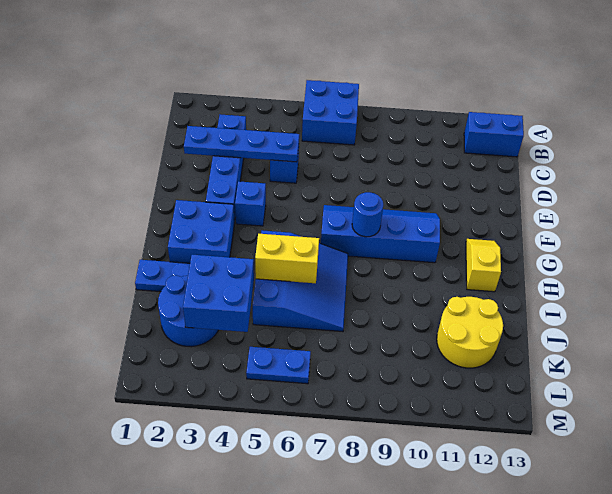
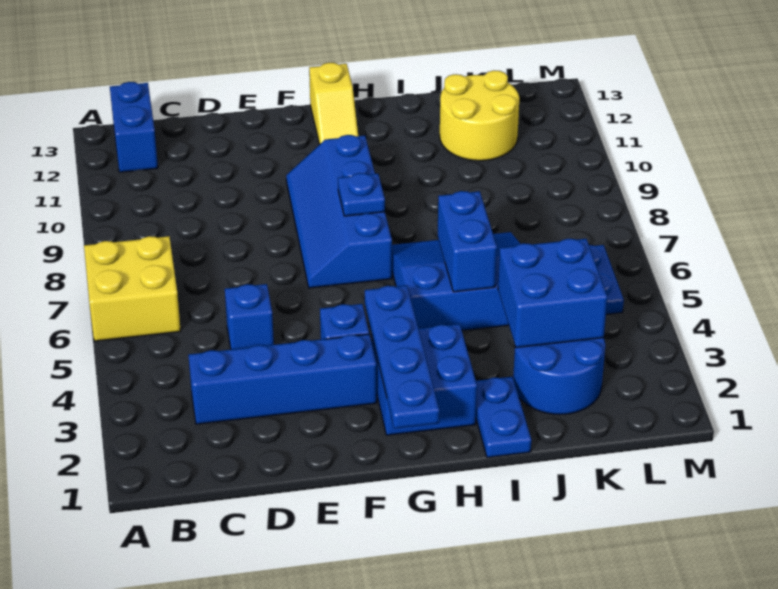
blue 2x2 brick [302,80,359,145] -> yellow 2x2 brick [84,236,181,341]
blue 1x4 plate [184,126,299,162] -> blue 1x4 plate moved to [365,285,439,429]
blue 1x1 round brick [352,192,383,237] -> blue 1x1 plate [338,173,385,216]
yellow 1x2 slope [466,239,501,292] -> yellow 1x2 slope turned to [309,63,358,145]
yellow 1x2 brick [255,234,319,283] -> blue 1x2 brick [438,191,497,292]

